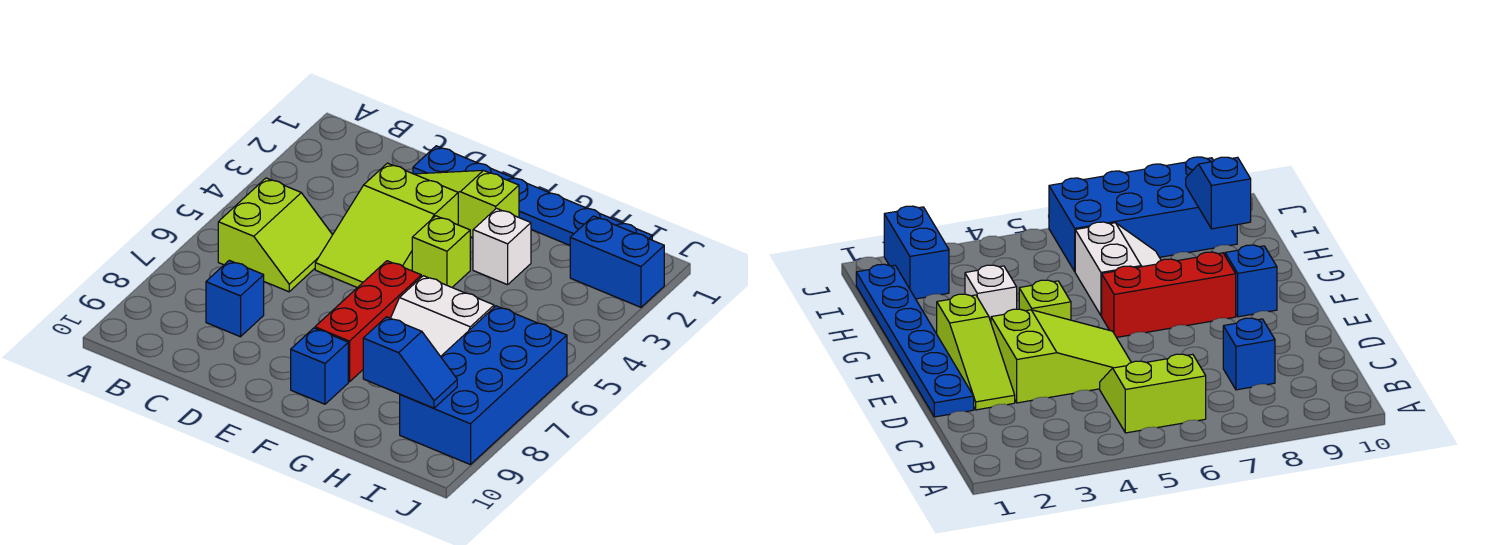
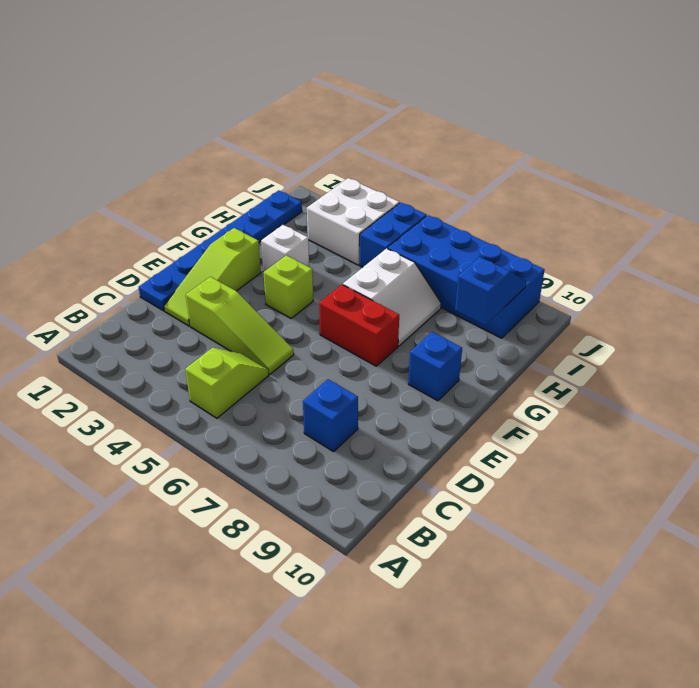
lime 2x2 slope [218,178,332,292] -> lime 1x2 slope [185,348,269,418]
lime 2x3 slope [315,163,458,288] -> lime 1x3 slope [186,277,294,374]
red 1x3 brick [315,261,421,382] -> red 1x2 brick [319,285,399,366]
blue 1x2 brick [570,216,664,307] -> blue 1x2 brick moved to [360,202,427,267]
none -> white 2x2 brick [307,178,399,265]

